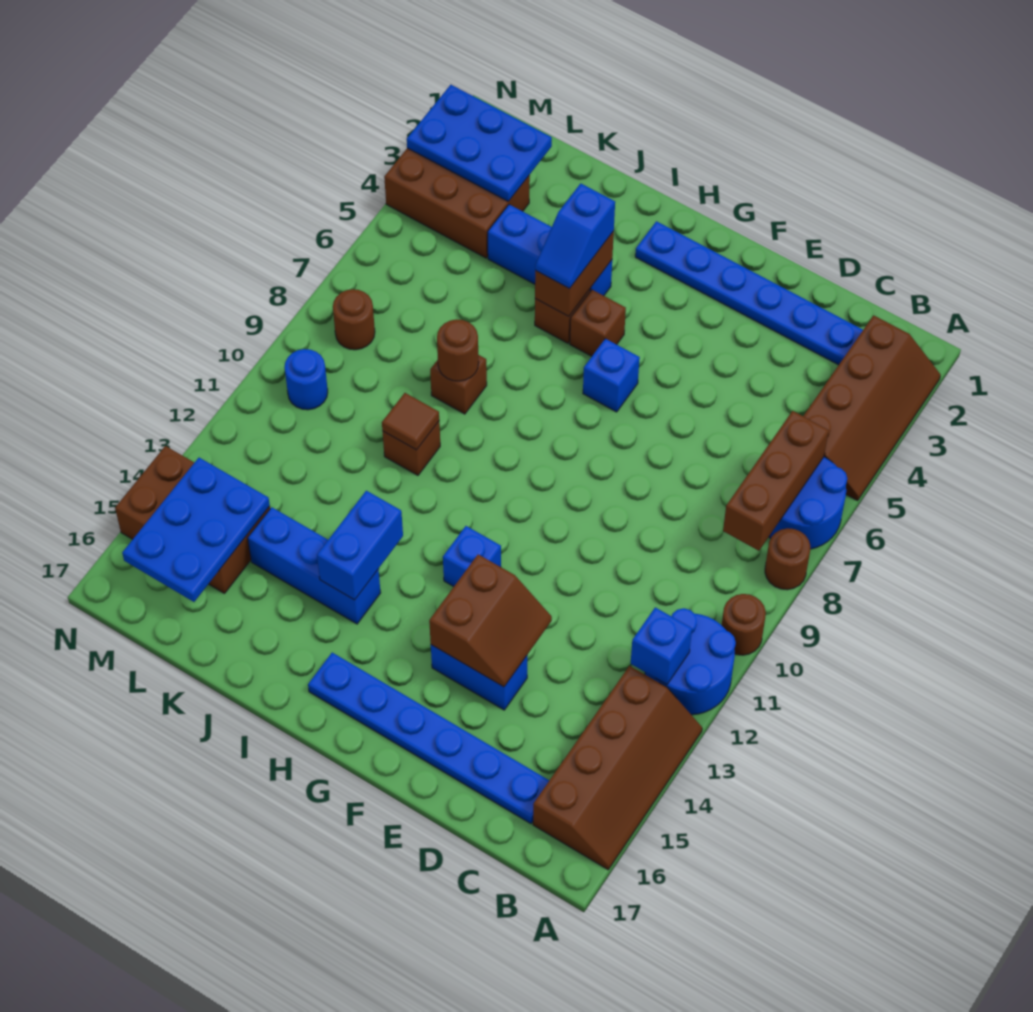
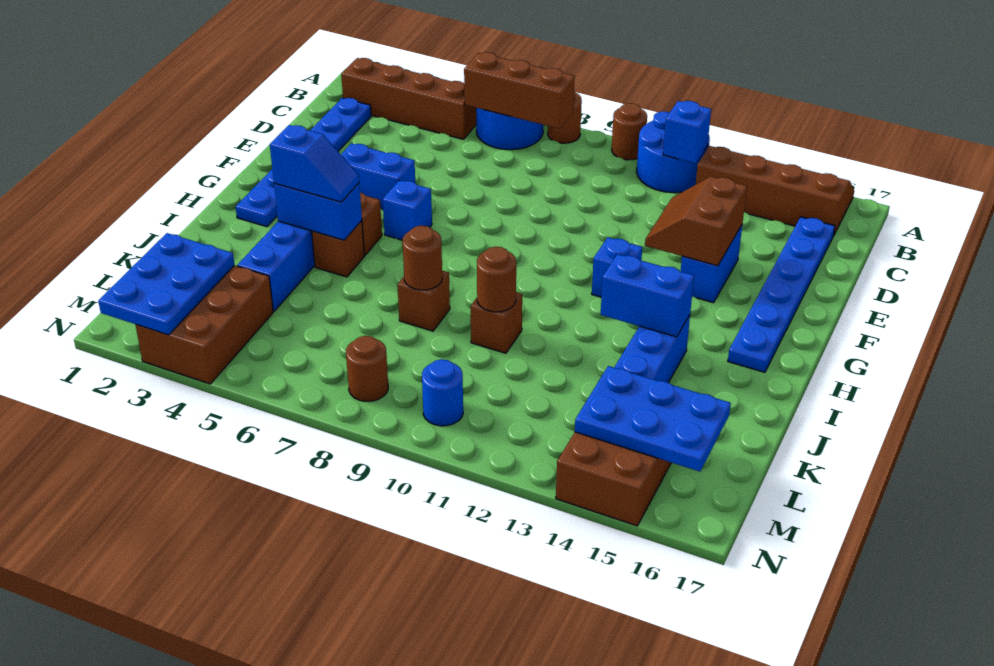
brown 2x2 slope [429,554,552,687] -> brown 2x2 slope turned to [645,177,747,266]
none -> blue 1x2 brick [341,143,415,210]
brown 1x2 brick [535,231,614,316] -> blue 1x2 brick [274,183,362,240]
brown 1x1 tile [382,393,439,450] -> brown 1x1 round brick [477,247,516,312]

